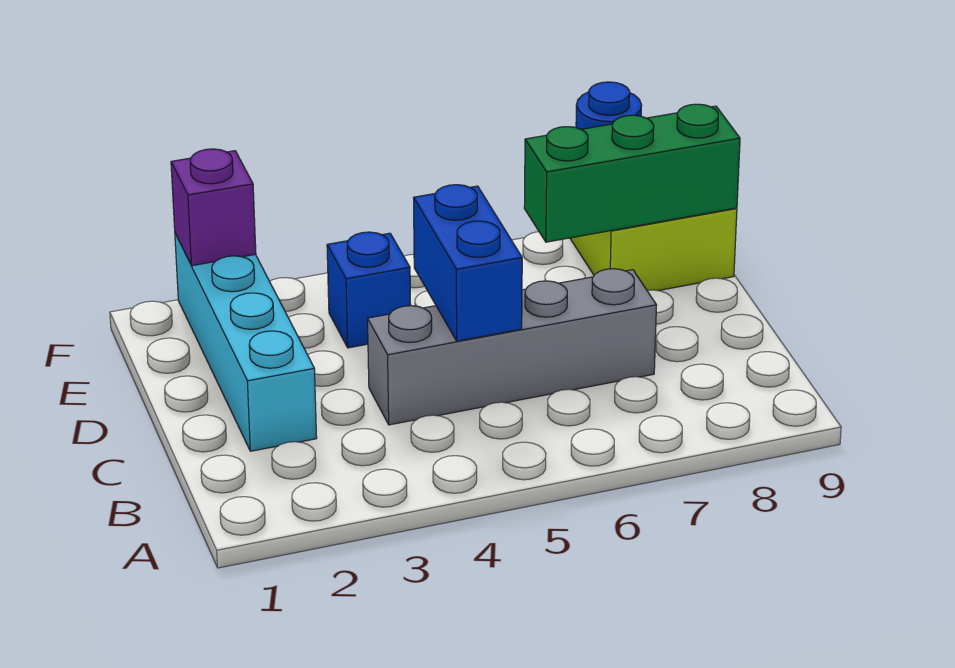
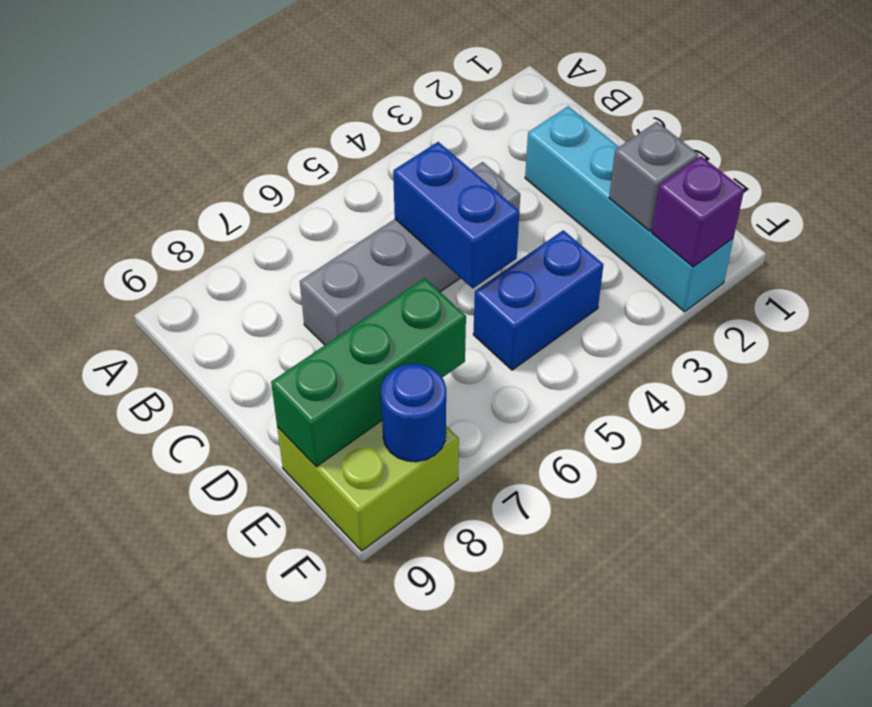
none -> grey 1x1 brick [609,122,699,231]
blue 1x1 brick [327,232,411,348] -> blue 1x2 brick [473,230,603,370]

